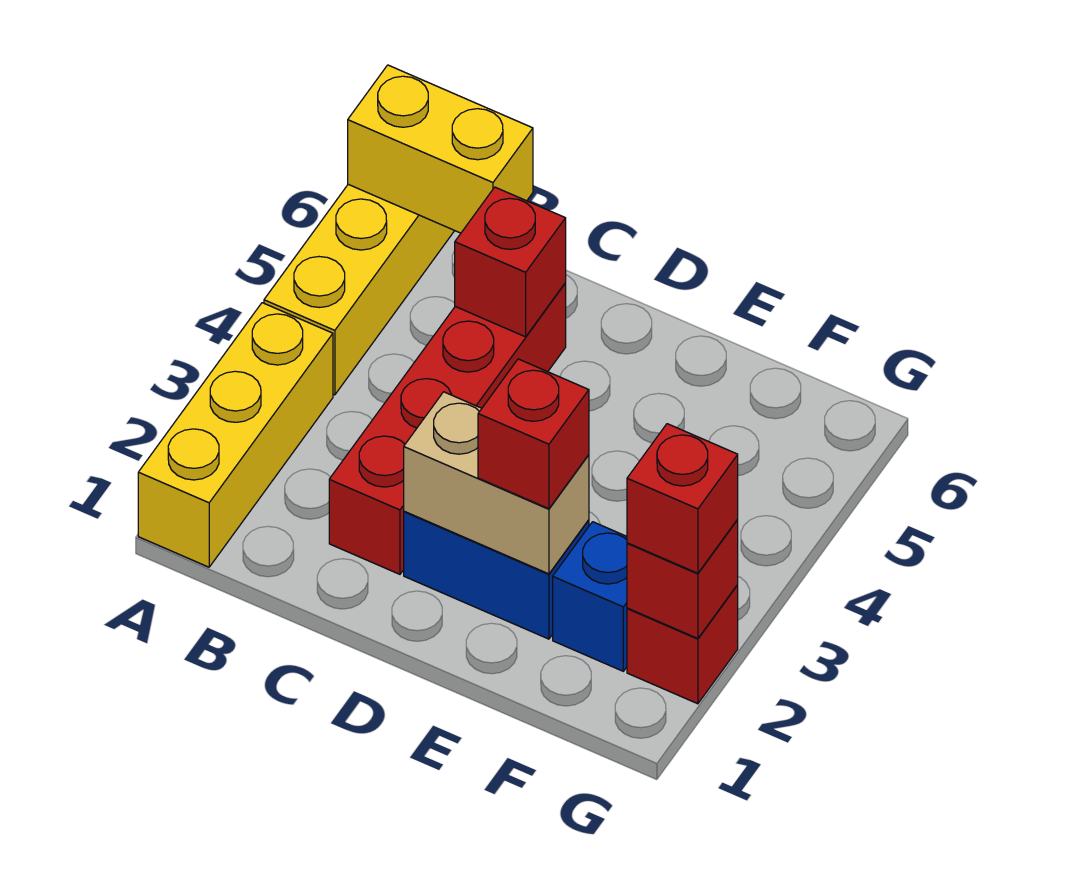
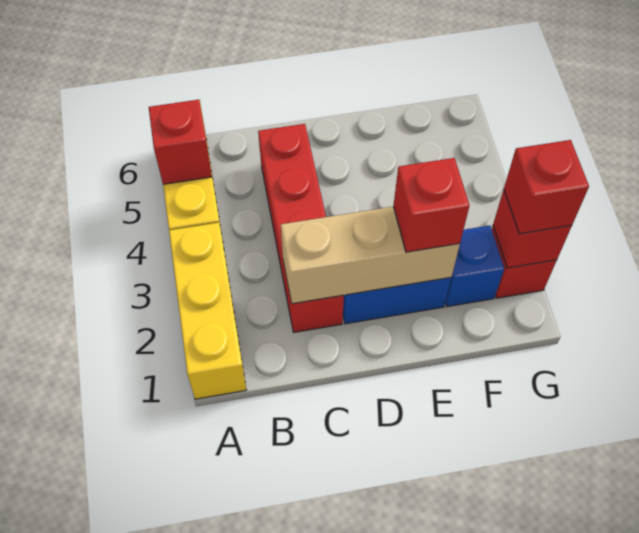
yellow 1x2 brick [348,65,533,233] -> none
red 1x1 brick [455,187,566,337] -> red 1x1 brick moved to [149,100,212,184]
tan 1x2 brick [404,392,589,574] -> tan 1x3 brick [281,207,460,304]

